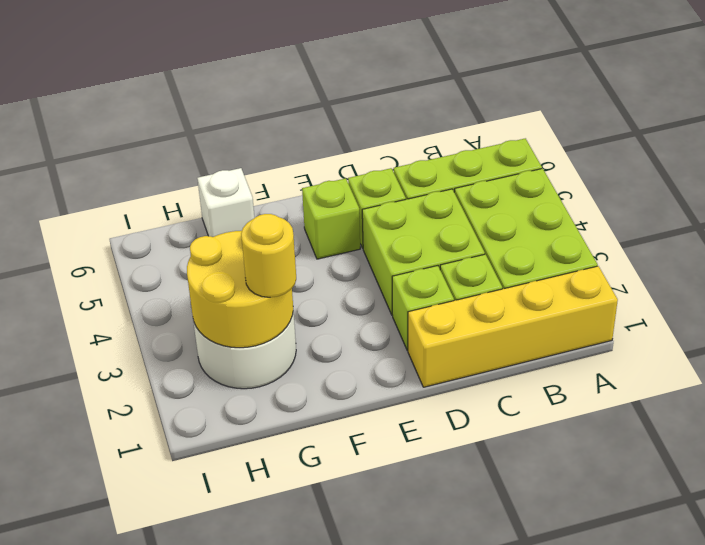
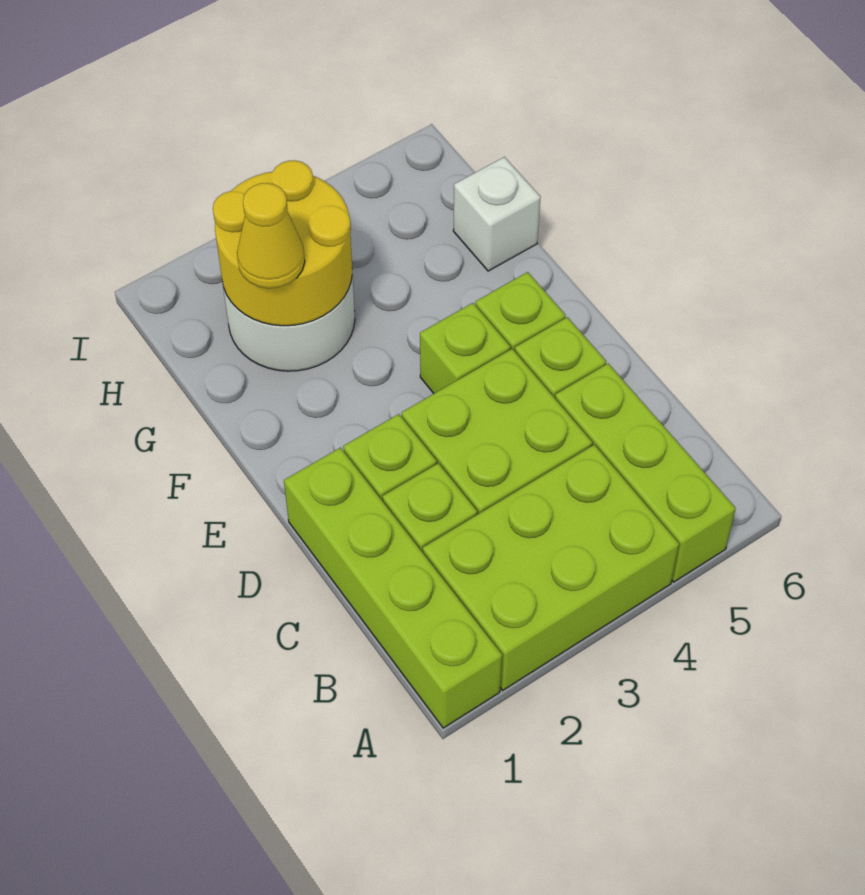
yellow 1x4 brick [408,266,618,387] -> lime 1x4 brick [284,448,502,728]
none -> lime 1x1 brick [420,303,510,393]
yellow 1x1 round brick [241,214,296,297] -> yellow 1x1 cone [237,183,305,288]

